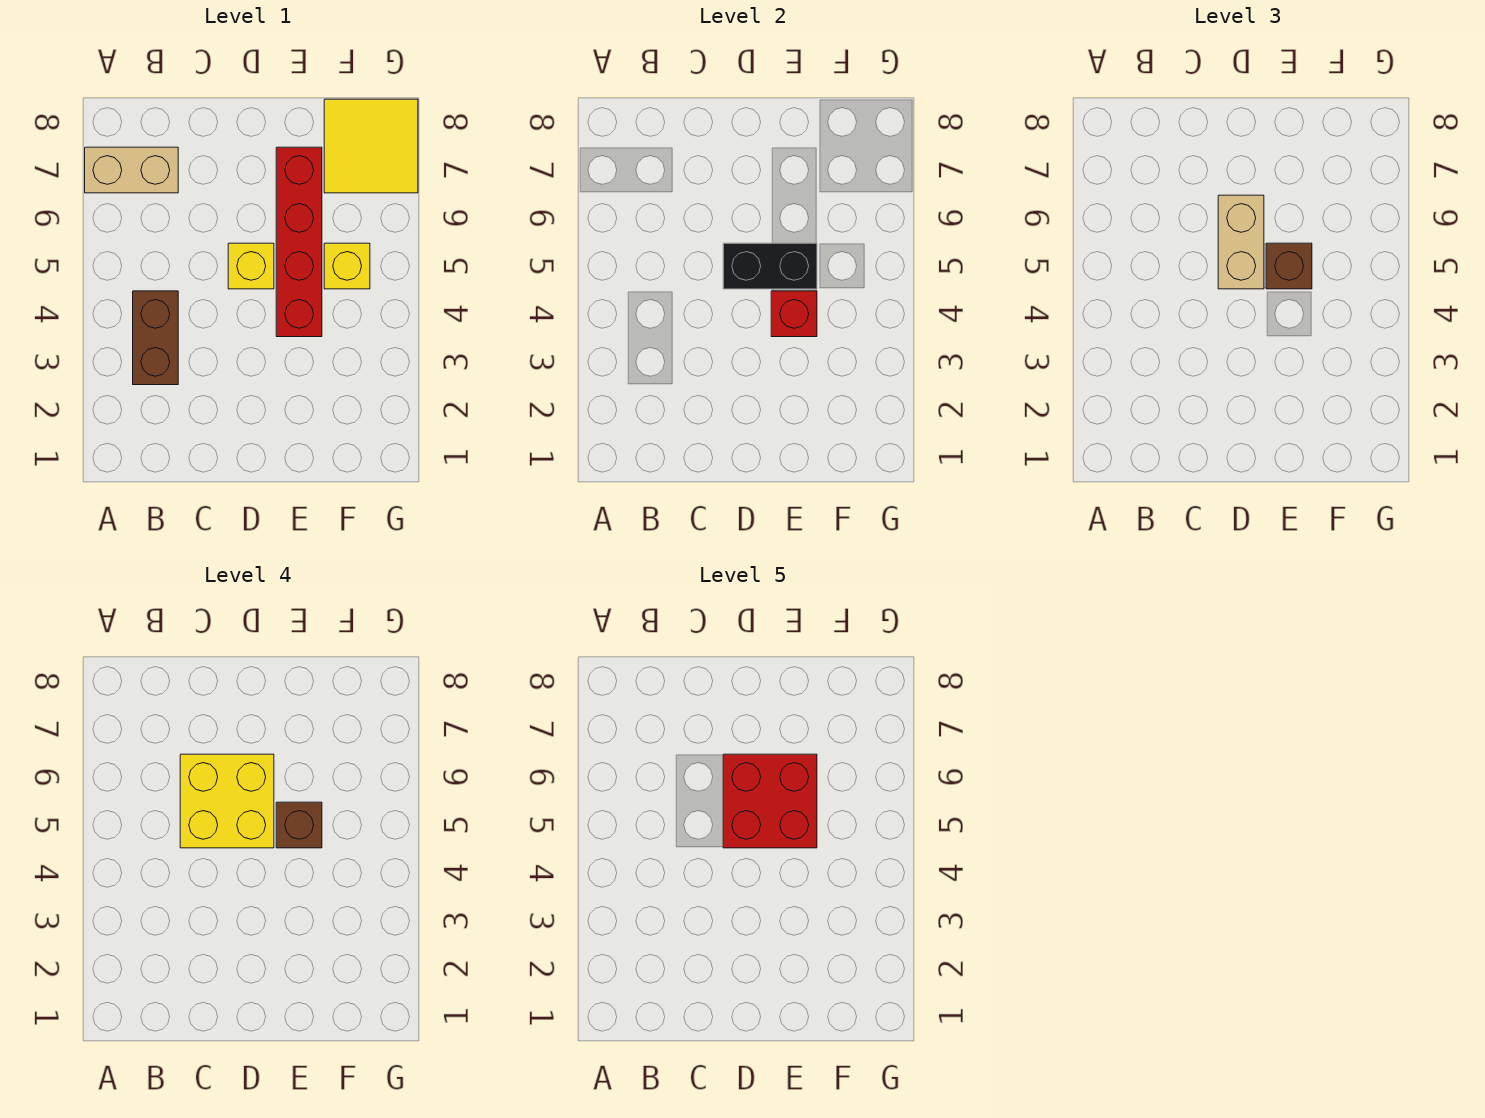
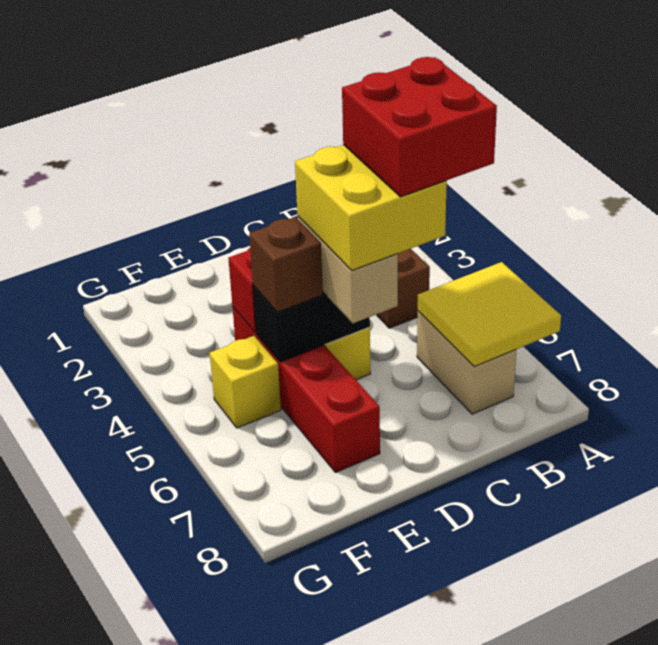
tan 1x2 brick [85,147,178,193] -> tan 1x2 brick turned to [417,311,516,414]
red 2x2 brick [723,754,817,848] -> red 2x2 brick moved to [342,57,497,197]
brown 1x1 brick [276,802,322,848] -> none
yellow 2x2 tile [324,99,418,193] -> yellow 2x2 tile moved to [418,262,561,366]

